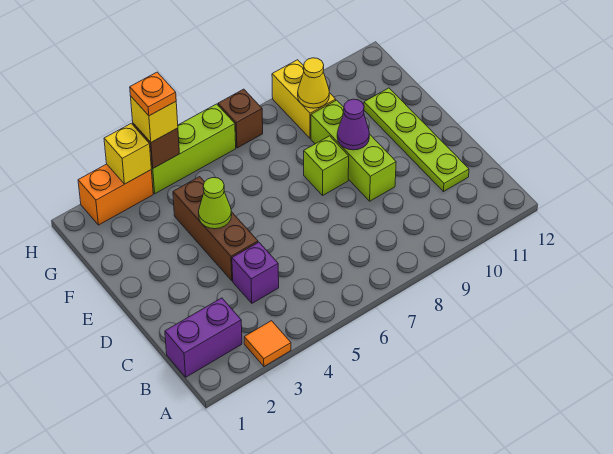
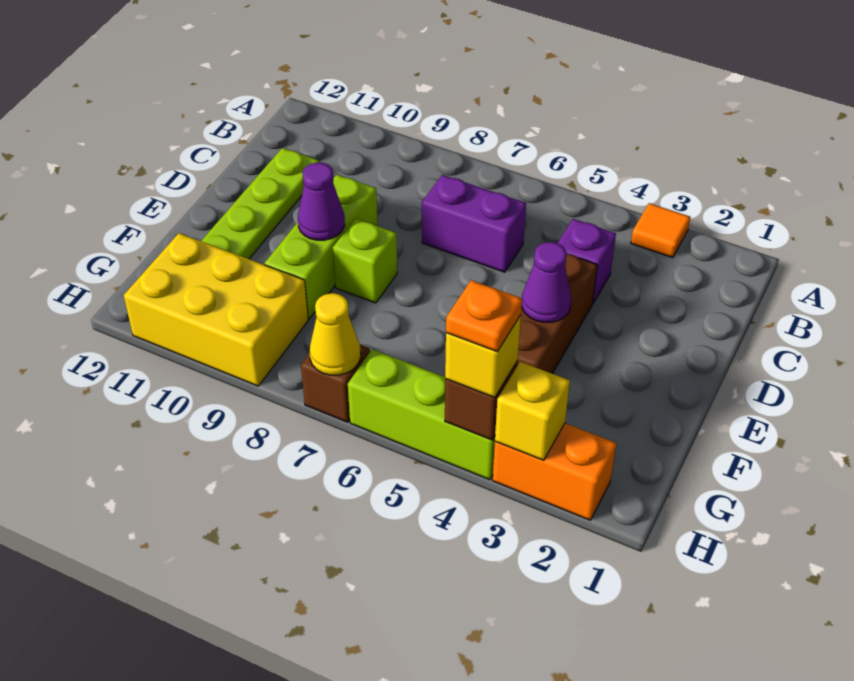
purple 1x2 brick [165,298,242,377] -> purple 1x2 brick moved to [422,175,526,272]
lime 1x1 cone [199,178,232,229] -> purple 1x1 cone [522,242,571,322]
yellow 1x2 brick [272,60,336,138] -> yellow 2x3 brick [124,233,308,386]
yellow 1x1 cone [298,58,329,108] -> yellow 1x1 cone moved to [310,293,361,375]

